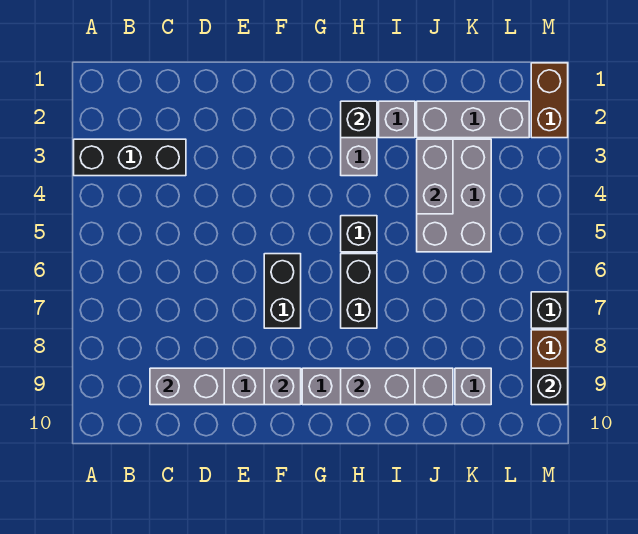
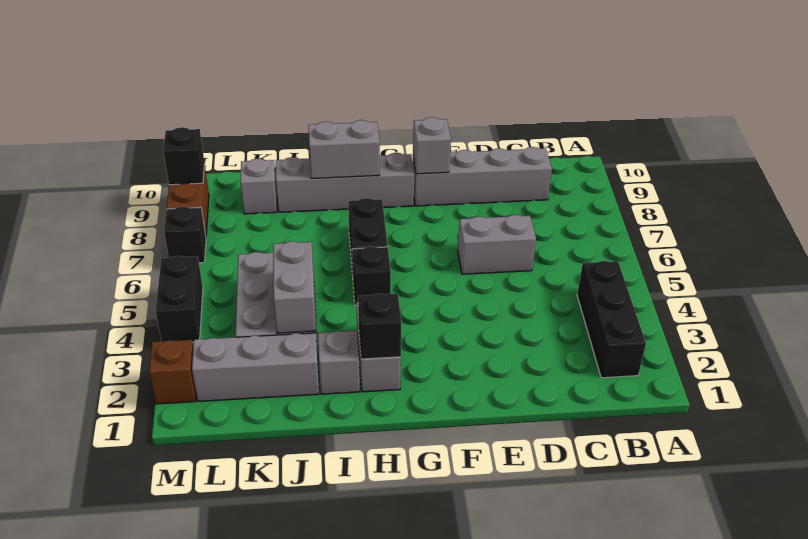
black 1x3 brick [74,139,186,176] -> black 1x3 brick turned to [577,261,646,378]
grey 1x2 brick [150,368,224,405] -> grey 1x2 brick moved to [458,215,536,274]
black 1x2 brick [264,254,301,328] -> black 1x2 brick moved to [156,256,203,342]
brown 1x2 brick [531,63,568,138] -> brown 1x1 brick [149,340,196,404]

